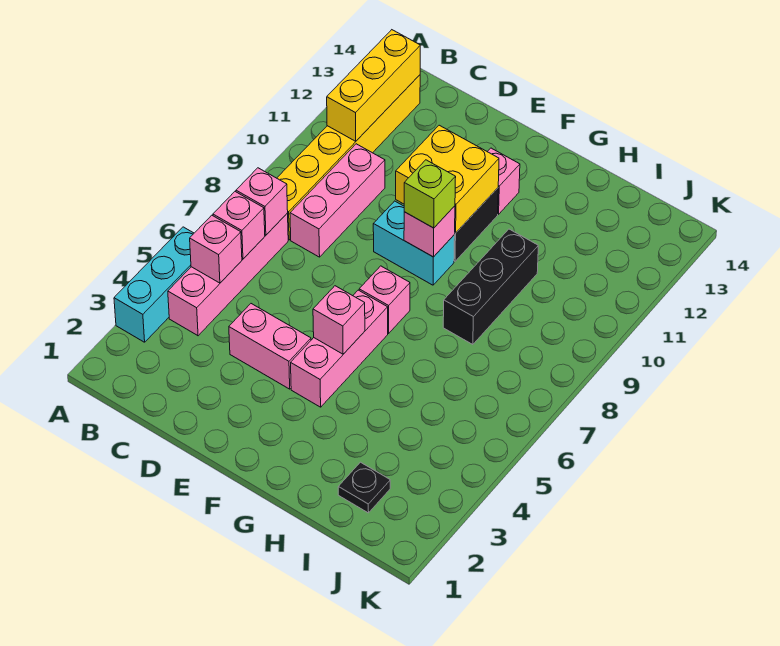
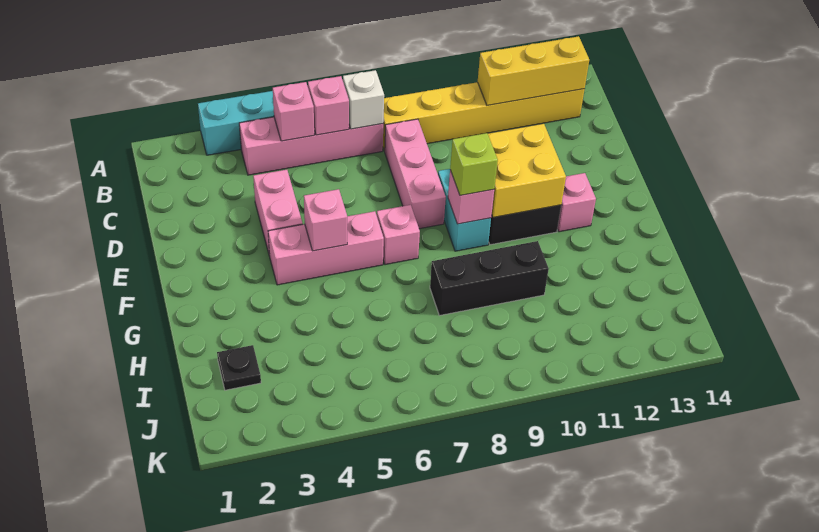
pink 1x1 brick [236,168,288,235] -> white 1x1 brick [343,70,384,129]
pink 1x3 brick [290,144,385,257] -> pink 1x3 brick turned to [385,119,446,229]

